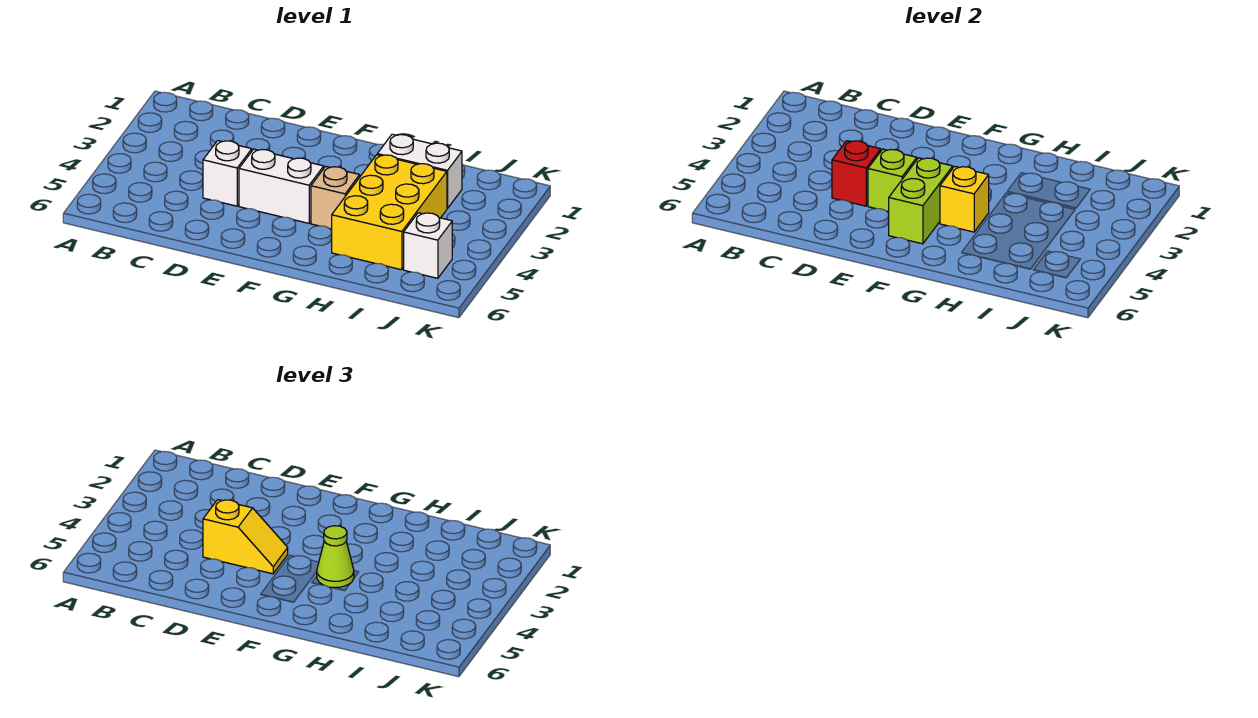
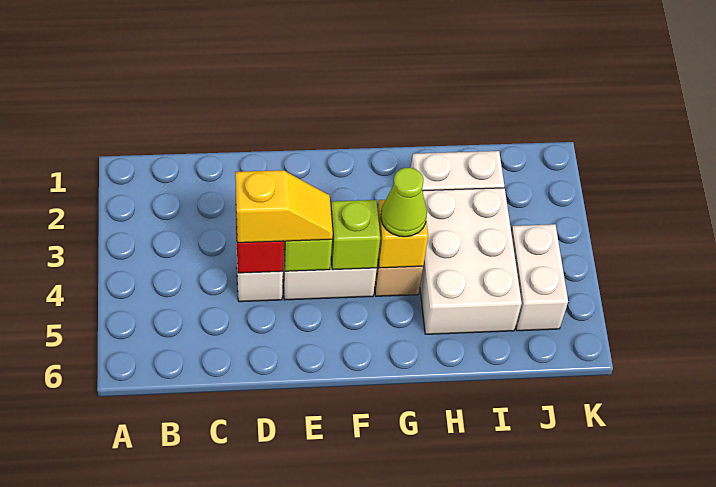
lime 1x2 brick [889,158,953,244] -> lime 1x1 brick [331,200,380,270]
yellow 2x3 brick [332,155,447,270] -> white 2x3 brick [420,188,522,334]
white 1x1 brick [404,213,452,278] -> white 1x2 brick [511,224,568,331]

